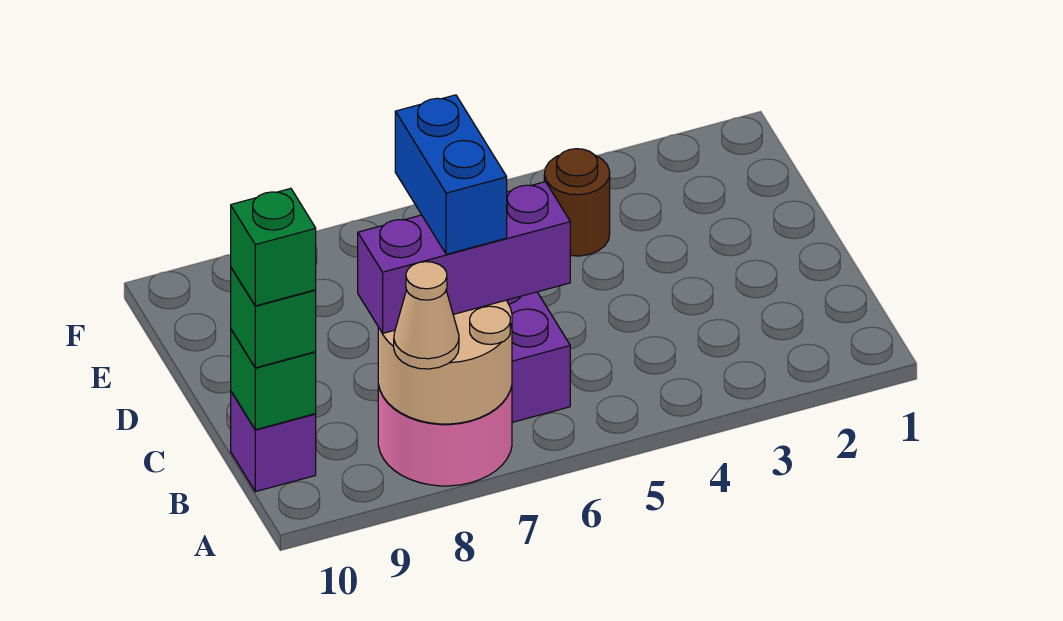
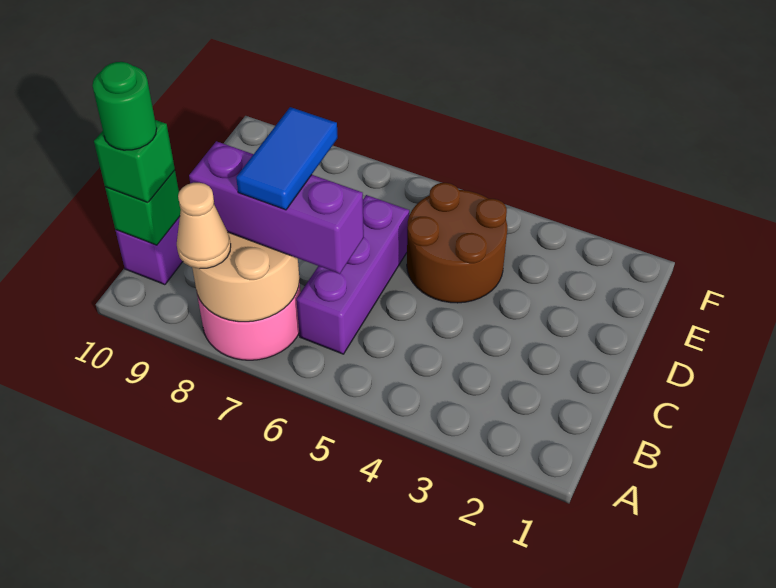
blue 1x2 brick [395,95,507,254] -> blue 1x2 tile [236,107,338,210]
green 1x1 brick [230,188,316,306] -> green 1x1 round brick [92,62,157,150]
brown 1x1 round brick [544,149,610,256] -> brown 2x2 round brick [407,183,507,303]

